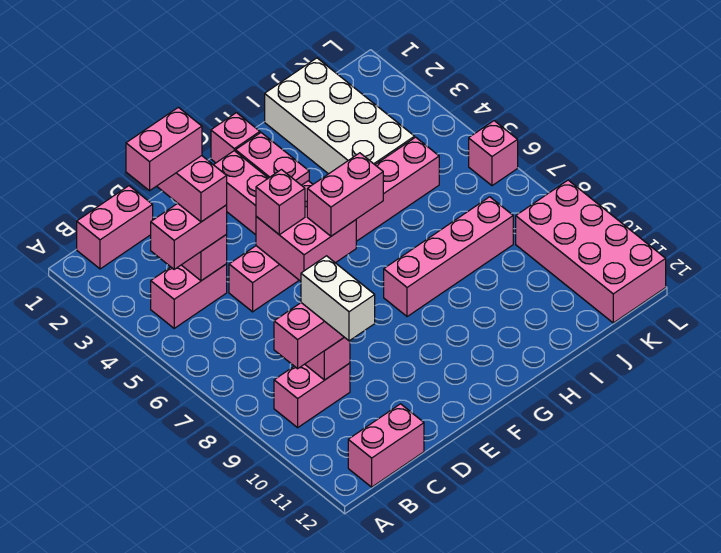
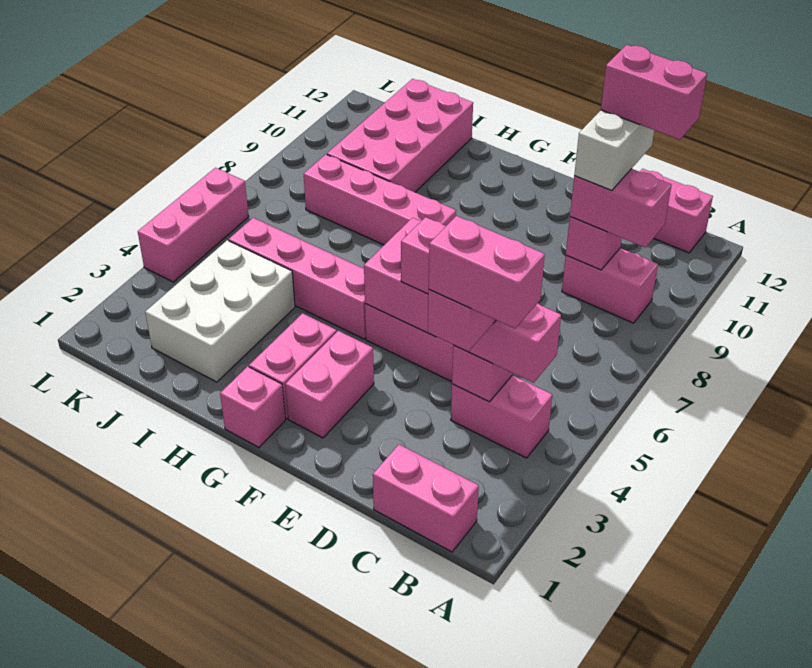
pink 1x2 brick [307,153,383,236] -> pink 1x2 brick moved to [601,45,707,140]
white 2x4 brick [265,58,415,174] -> white 2x3 brick [145,240,295,382]
pink 2x4 brick [516,180,666,323] -> pink 2x4 brick moved to [327,79,473,192]
pink 1x1 brick [469,121,518,186] -> pink 1x3 brick [138,168,249,282]

